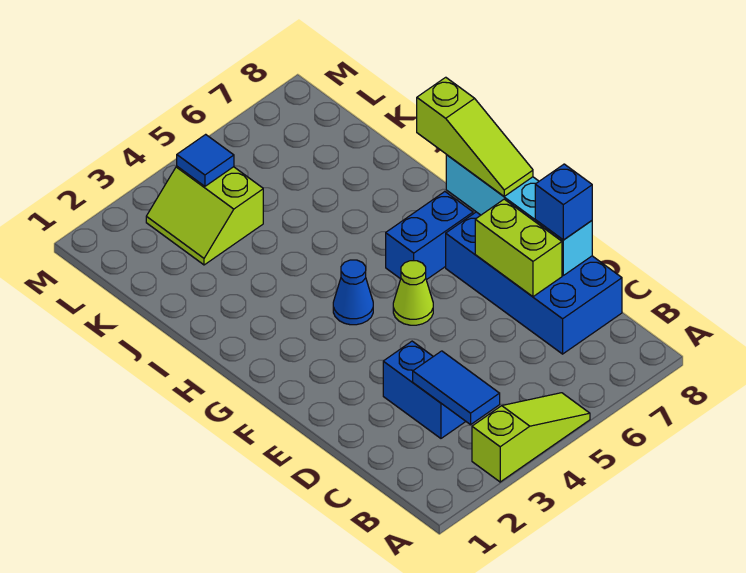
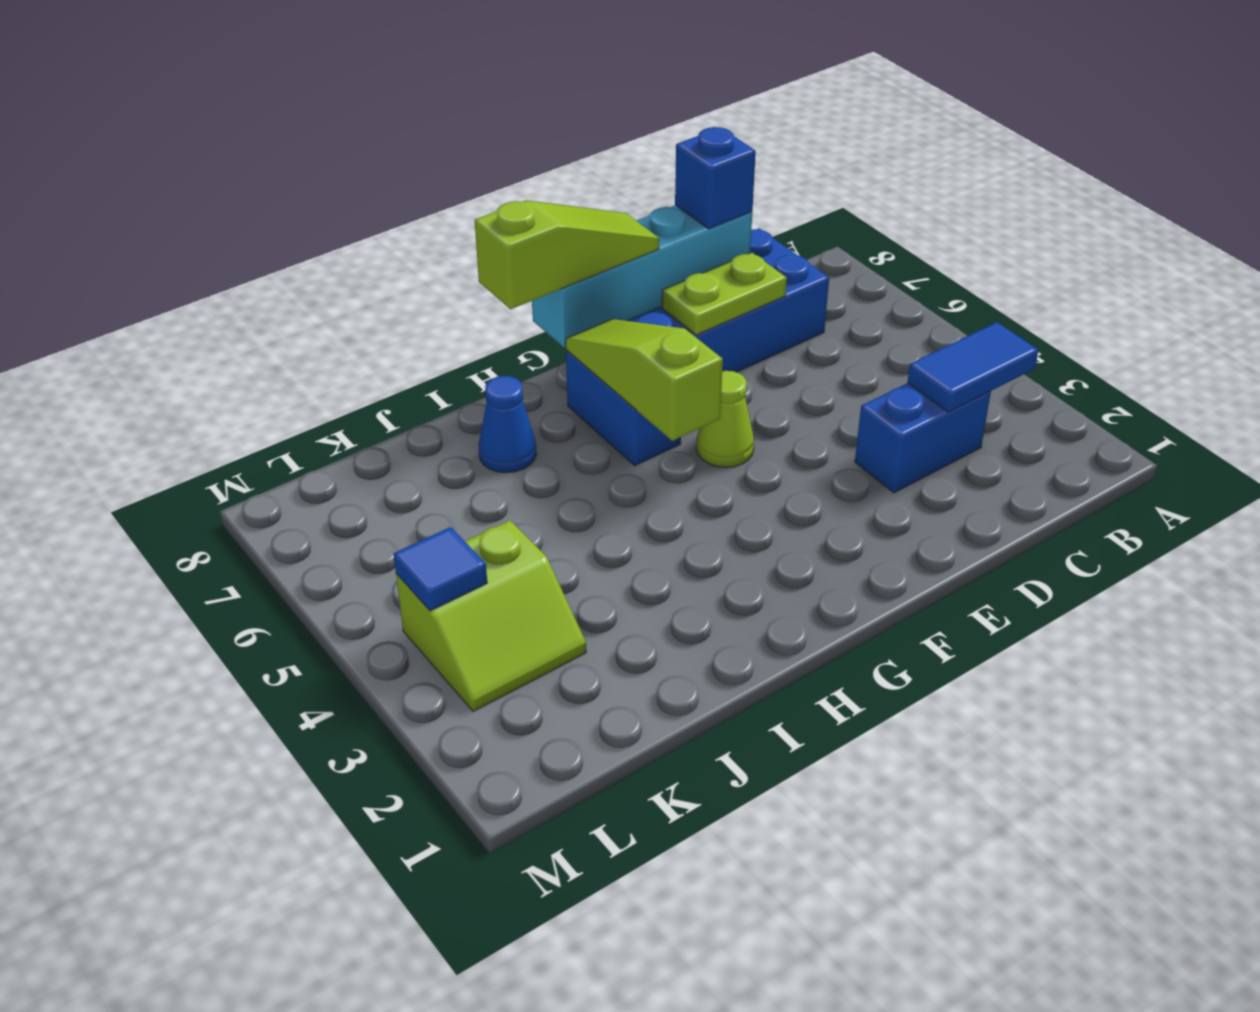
lime 1x3 slope [472,393,590,482] -> lime 1x3 slope moved to [566,319,723,441]
lime 1x2 brick [475,199,562,297] -> lime 1x2 plate [662,253,787,335]
blue 1x1 cone [333,260,373,325] -> blue 1x1 cone moved to [478,376,537,473]

